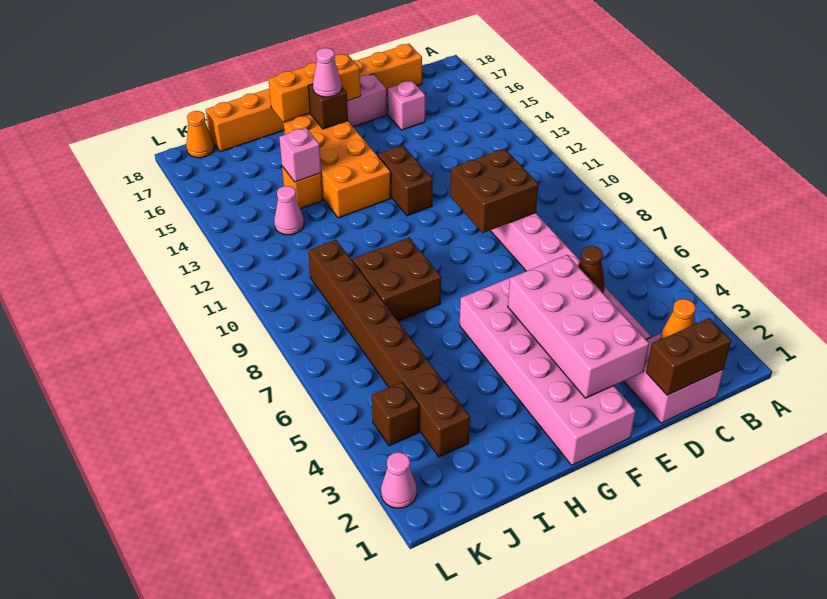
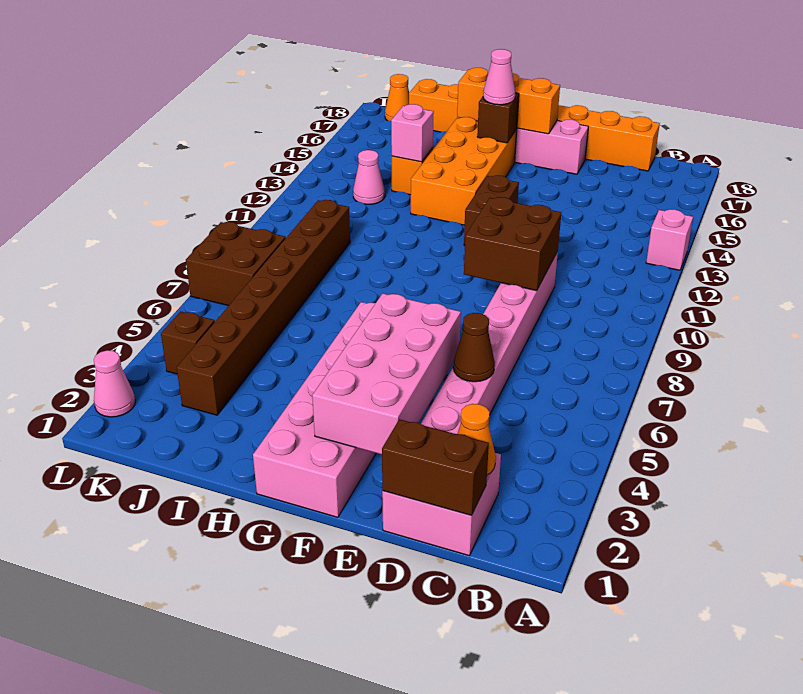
pink 1x1 brick [388,81,425,130] -> pink 1x1 brick moved to [646,209,693,270]
brown 2x2 brick [353,238,441,321] -> brown 2x2 brick moved to [186,222,286,306]

